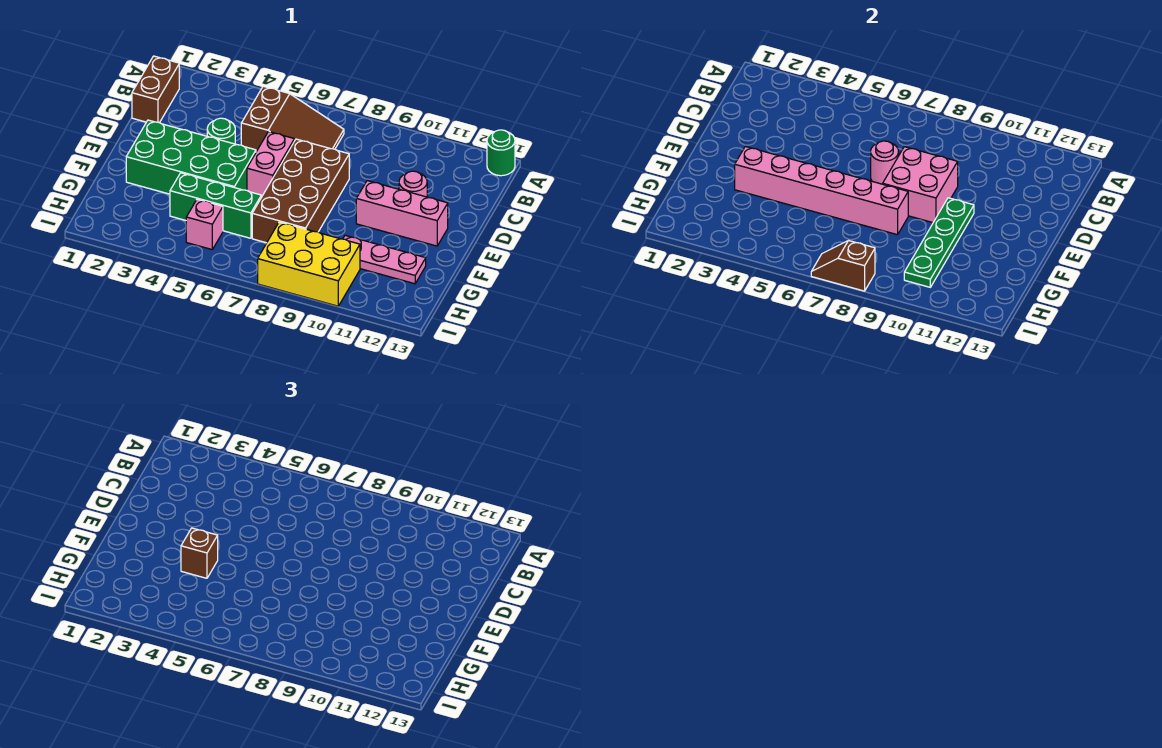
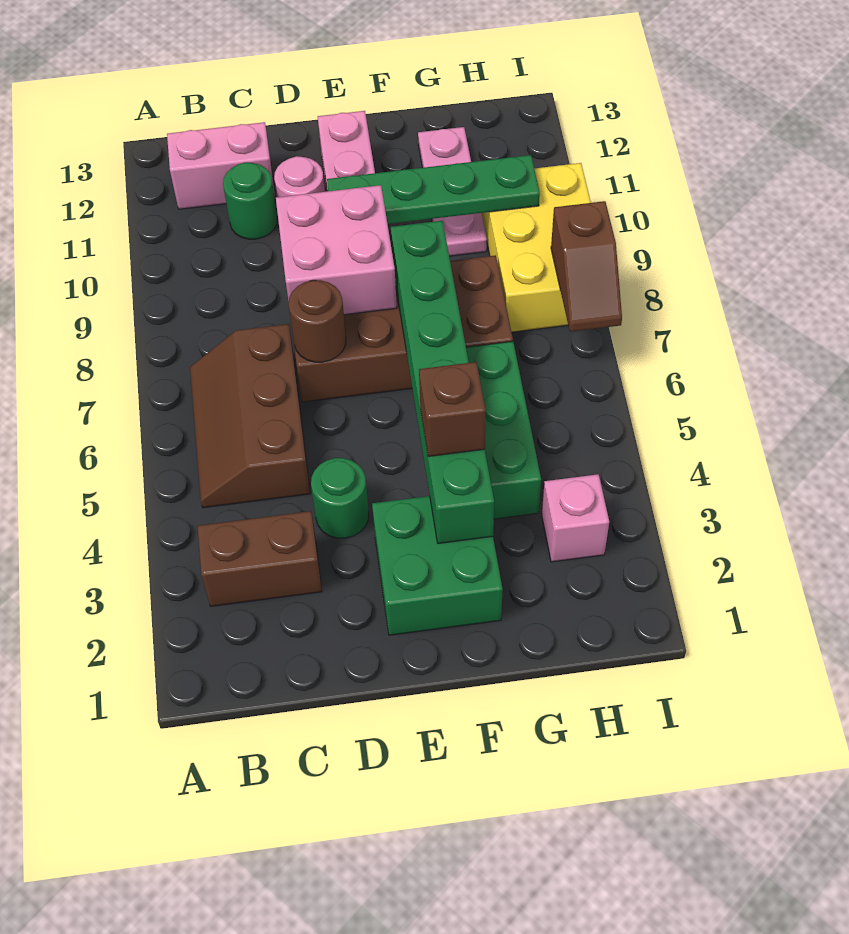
green 1x1 round brick [487,130,515,176] -> green 1x1 round brick moved to [223,162,277,239]
brown 1x2 brick [132,56,179,123] -> brown 1x2 brick moved to [198,511,322,606]
brown 2x3 slope [241,86,344,152] -> brown 2x3 slope turned to [190,324,310,508]
pink 1x2 brick [247,132,294,197] -> pink 1x2 brick moved to [167,122,275,209]
pink 1x1 round brick [871,141,899,184] -> brown 1x1 round brick [288,280,346,362]
green 2x4 brick [126,120,256,194] -> green 2x2 brick [372,496,503,635]
pink 1x6 brick [735,146,908,235] -> green 1x6 brick [391,221,494,544]
pink 1x1 brick [186,199,223,249] -> pink 1x1 brick moved to [542,474,609,562]

